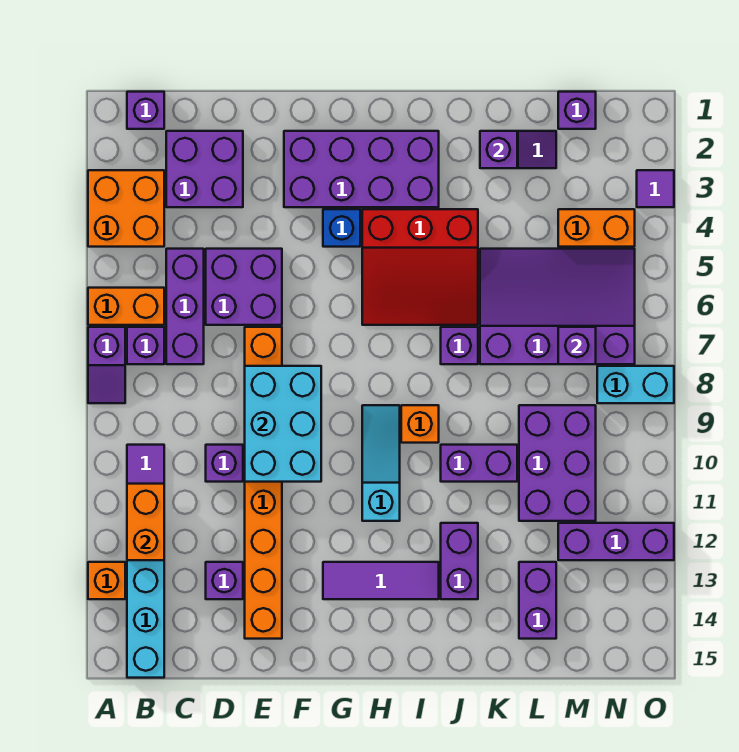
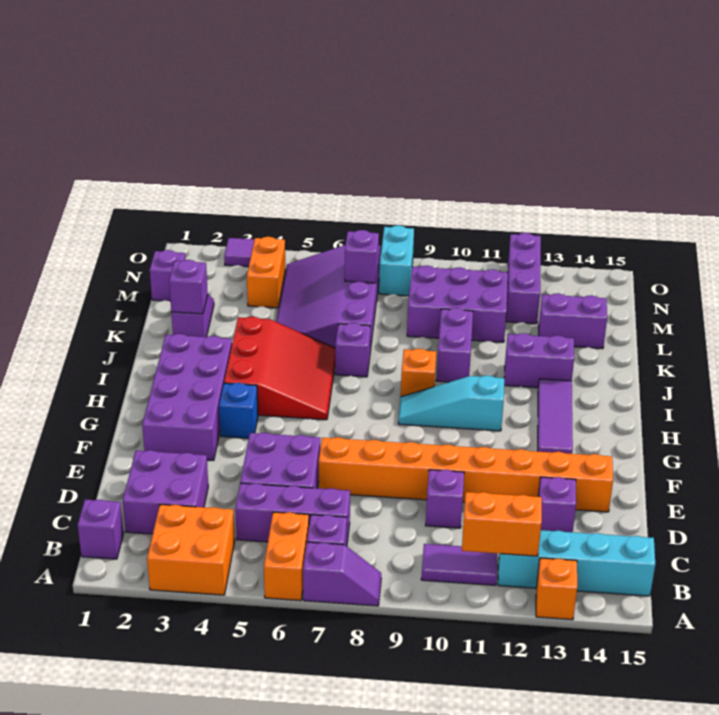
cyan 2x3 brick [245,366,321,482] -> none

